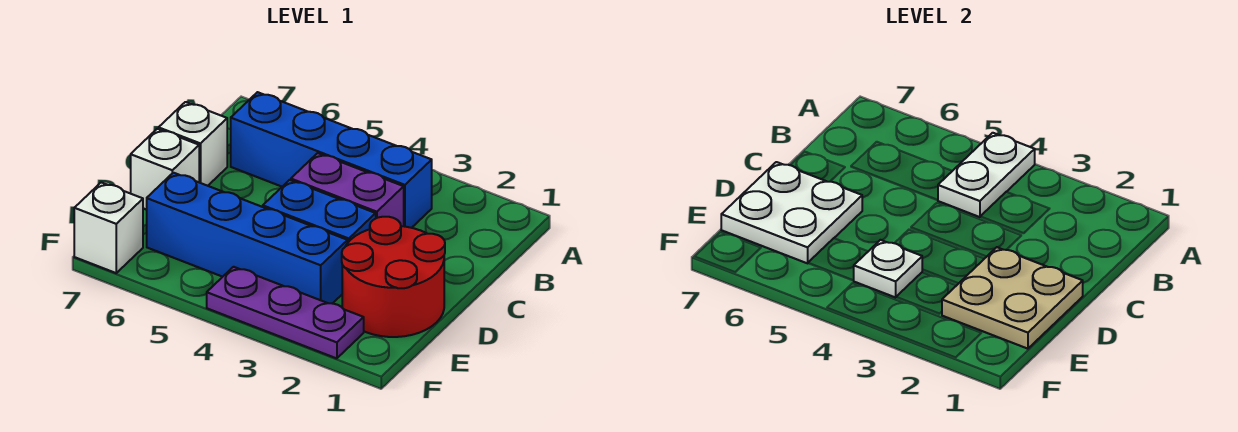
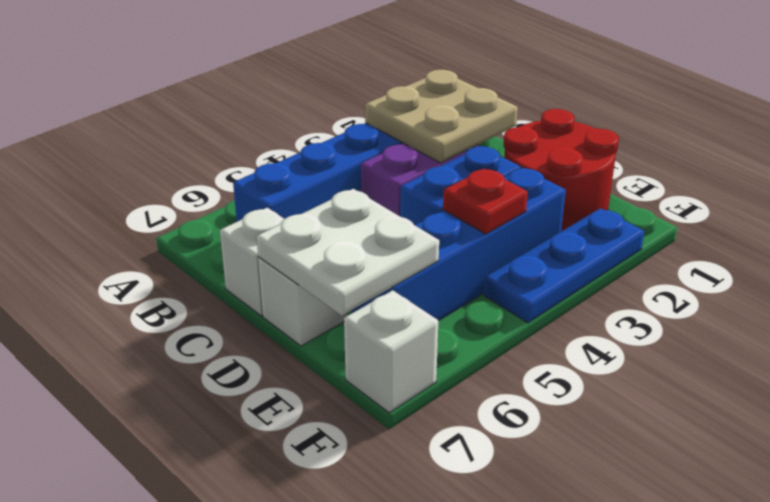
white 1x2 plate [938,133,1035,217] -> none
tan 2x2 plate [942,247,1083,349] -> tan 2x2 plate moved to [365,70,518,163]
white 1x1 plate [853,240,922,297] -> red 1x1 plate [443,169,528,234]
purple 1x3 plate [207,267,364,358] -> blue 1x3 plate [484,208,644,323]

